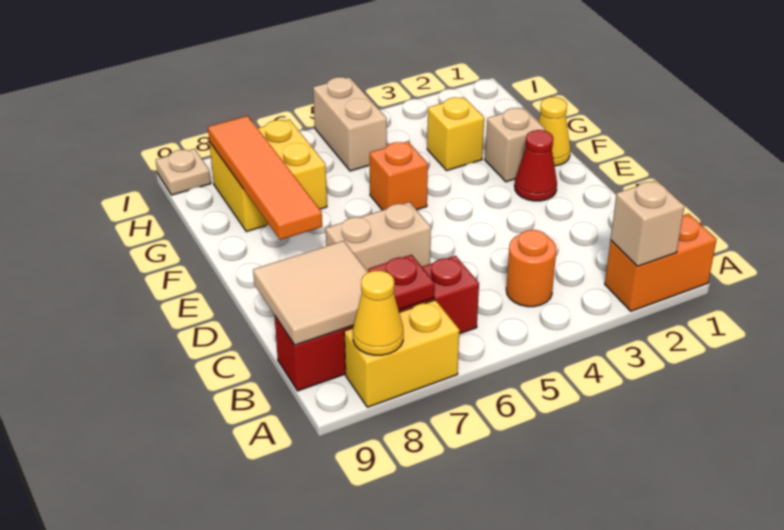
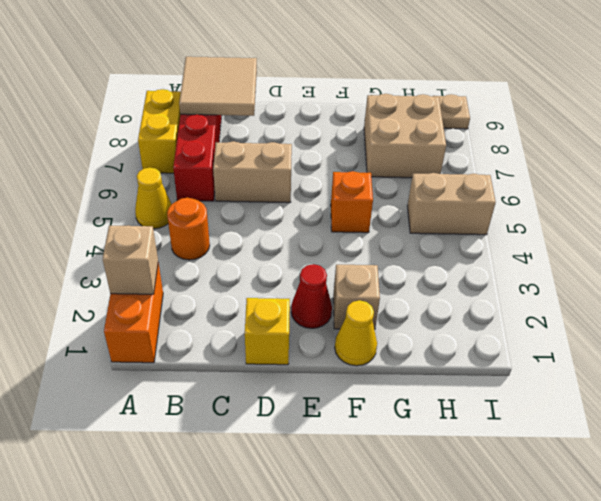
yellow 1x1 cone [353,270,403,355] -> yellow 1x1 cone moved to [135,168,172,229]
red 1x1 plate [368,255,435,310] -> none
tan 1x2 brick [325,202,431,271] -> tan 1x2 brick turned to [213,141,292,203]
orange 1x4 tile [208,116,322,240] -> none
yellow 1x1 brick [427,97,484,170] -> yellow 1x1 brick moved to [245,298,290,365]
yellow 2x2 brick [209,119,327,232] -> tan 2x2 brick [364,94,446,178]

